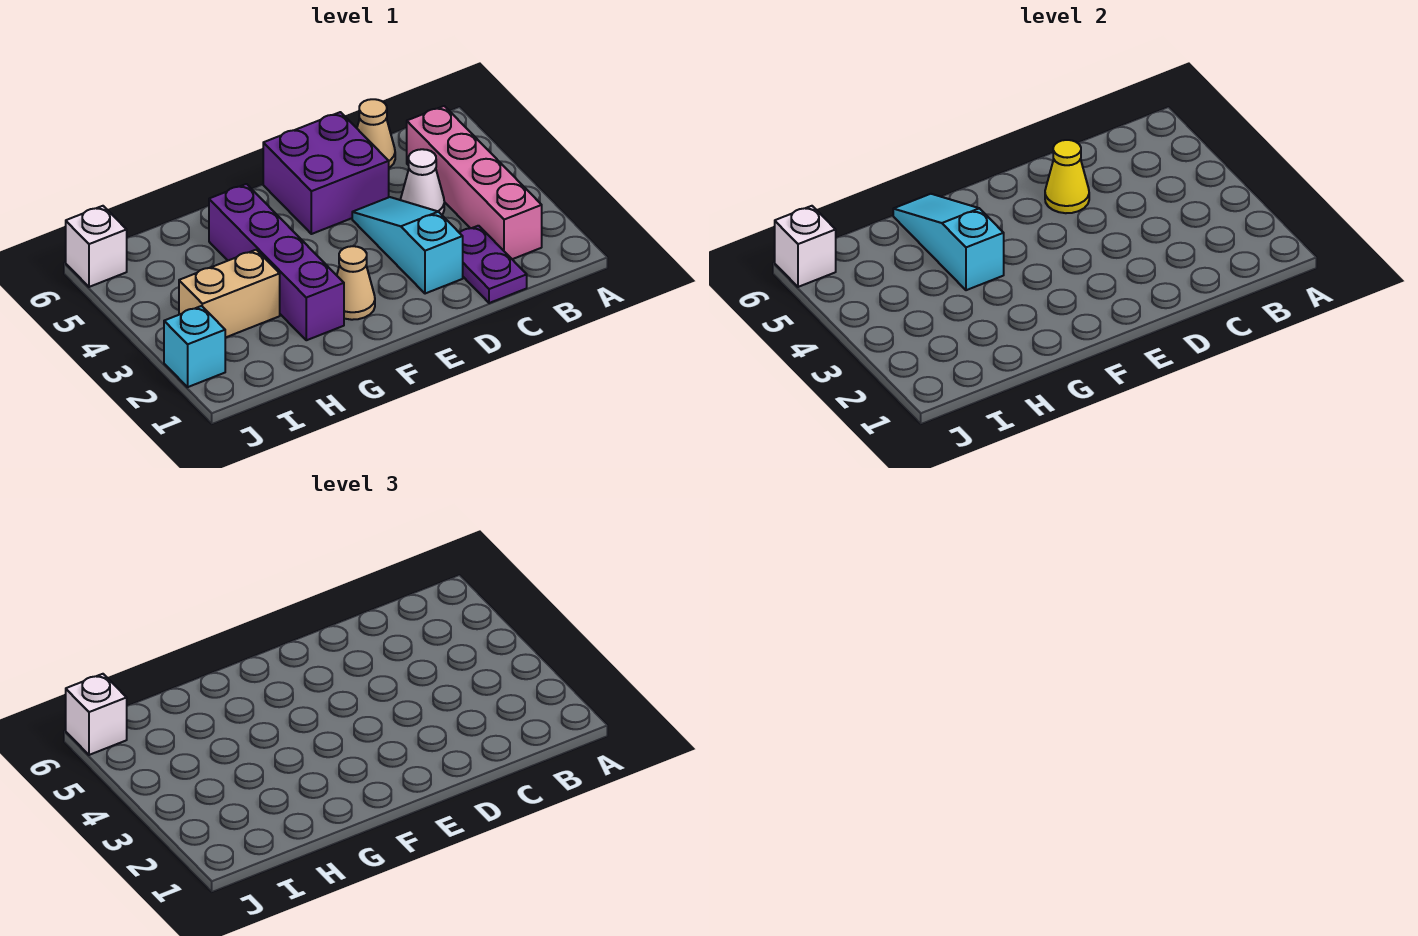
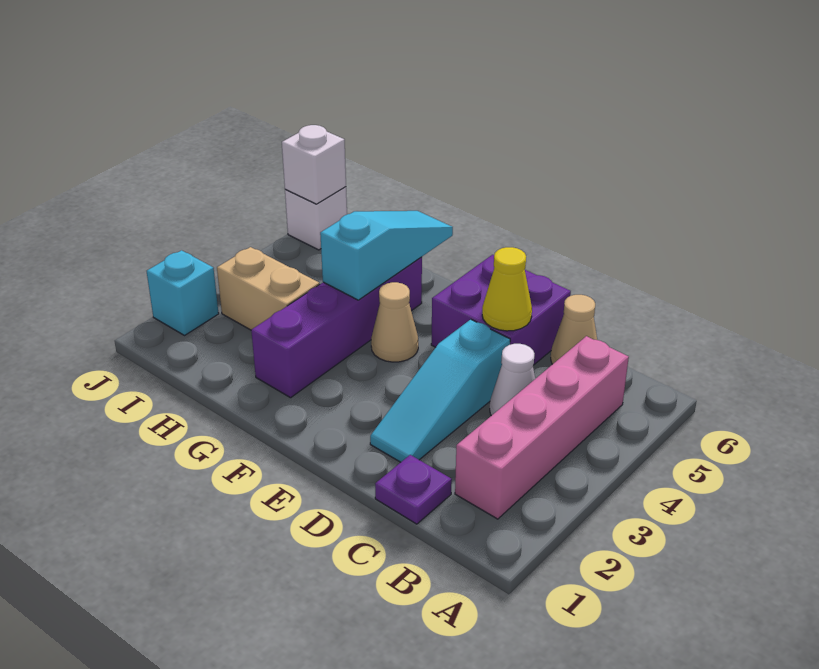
purple 1x2 plate [460,226,527,303] -> purple 1x1 plate [375,455,452,524]
cyan 1x3 slope [352,197,463,294] -> cyan 1x3 slope turned to [370,319,510,462]
tan 1x1 cone [337,246,375,320] -> tan 1x1 cone moved to [371,282,418,362]
white 1x1 brick [66,674,127,755] -> none

